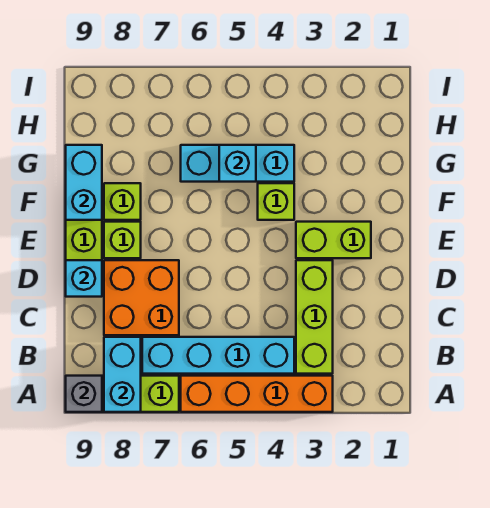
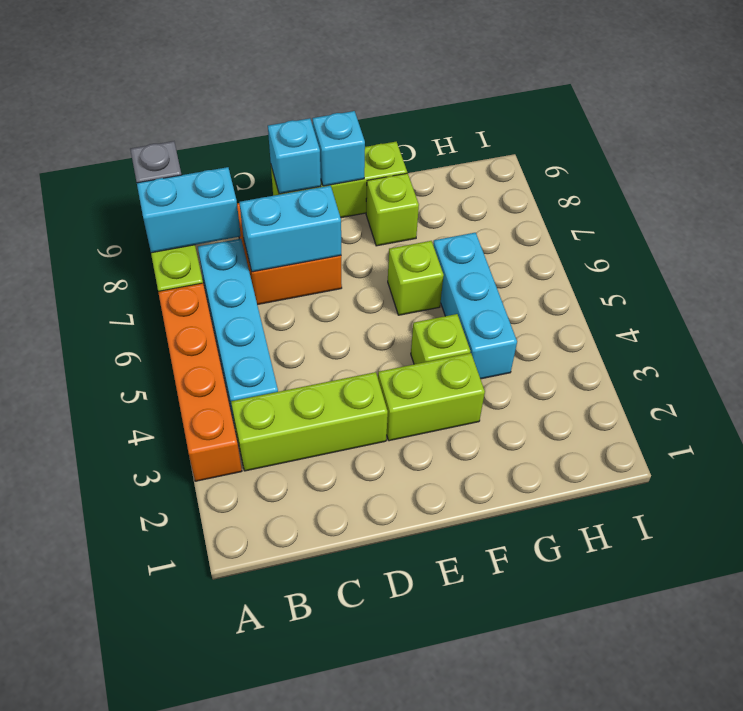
lime 1x2 brick [296,222,371,258] -> lime 1x2 brick turned to [378,353,485,441]
lime 1x1 brick [104,222,141,258] -> lime 1x1 brick moved to [388,241,444,315]
cyan 1x2 brick [66,145,102,220] -> cyan 1x2 brick moved to [239,186,341,272]
cyan 1x1 brick [219,145,256,182] -> cyan 1x1 brick moved to [312,111,365,186]

